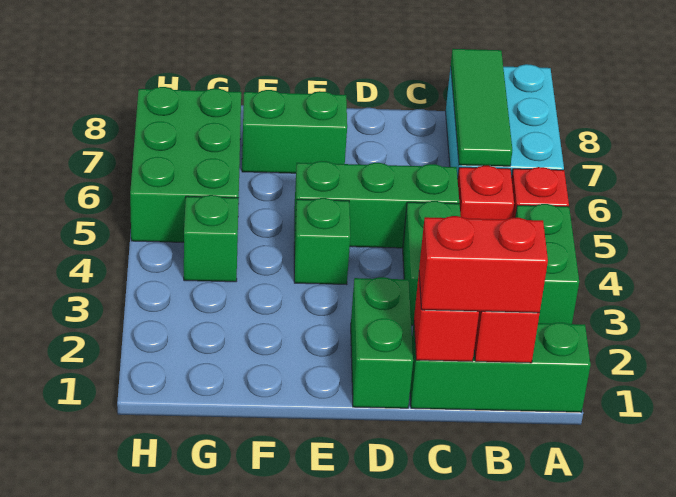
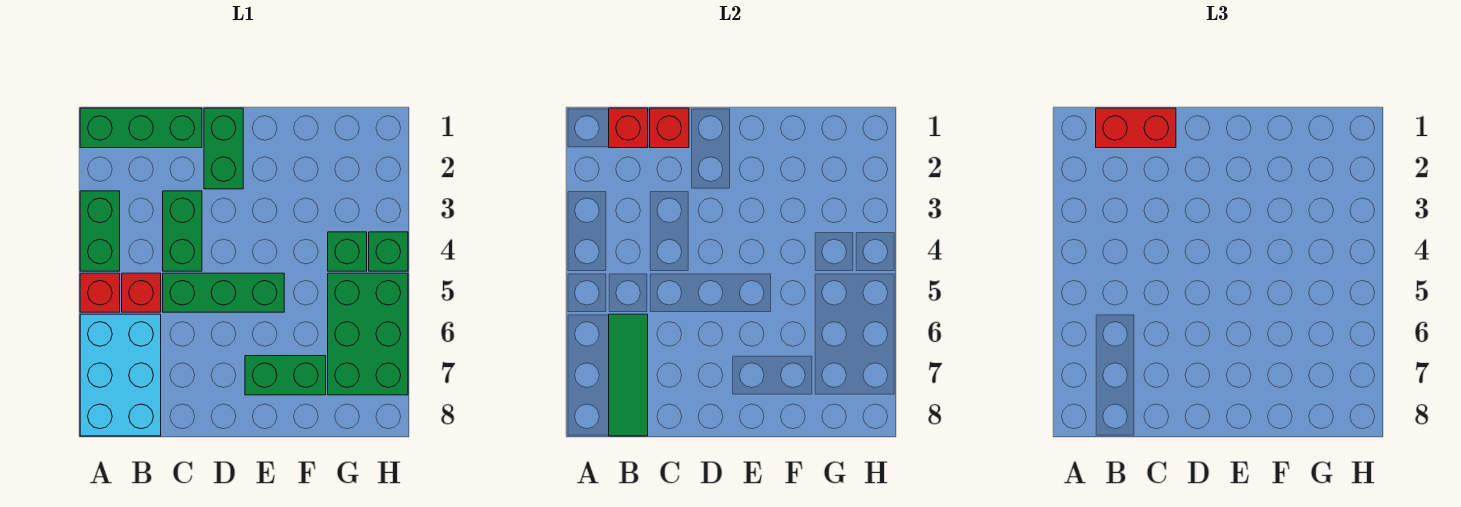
green 1x1 brick [294,198,350,285] -> green 1x1 brick moved to [369,232,408,271]

